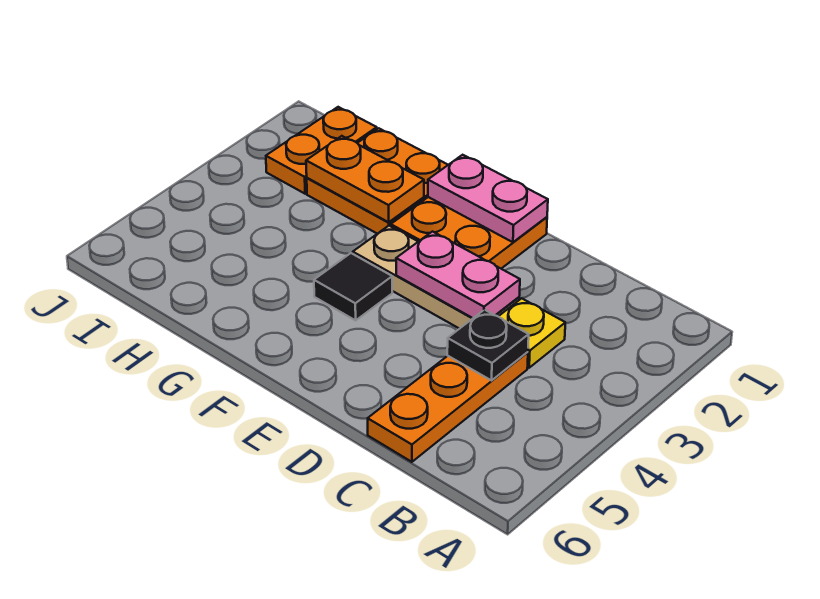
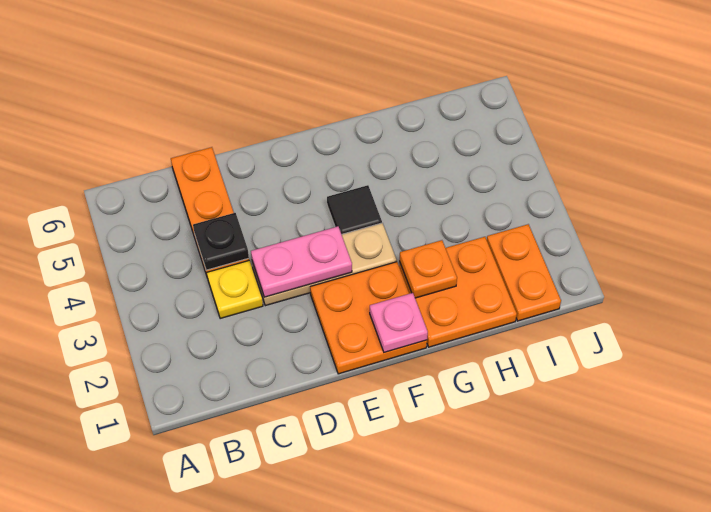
pink 1x2 plate [428,155,548,242] -> pink 1x1 plate [370,293,428,352]
orange 1x2 plate [306,136,424,222] -> orange 1x1 plate [399,240,457,298]

